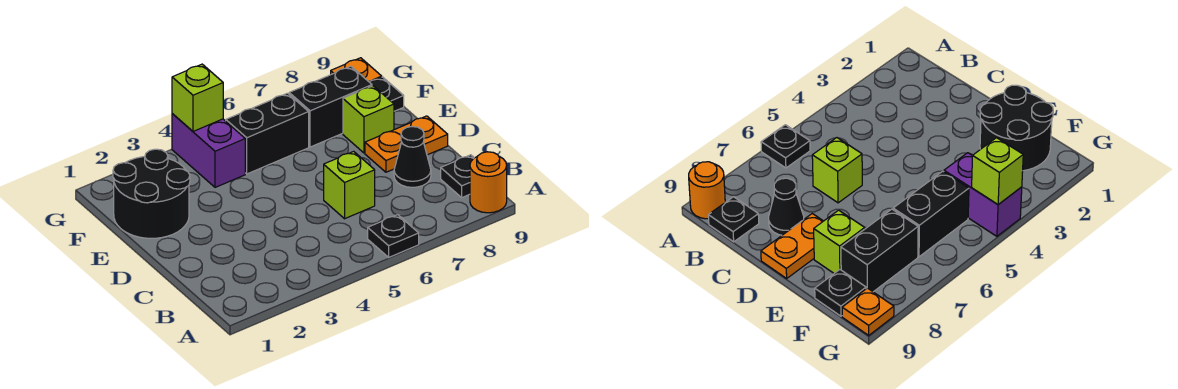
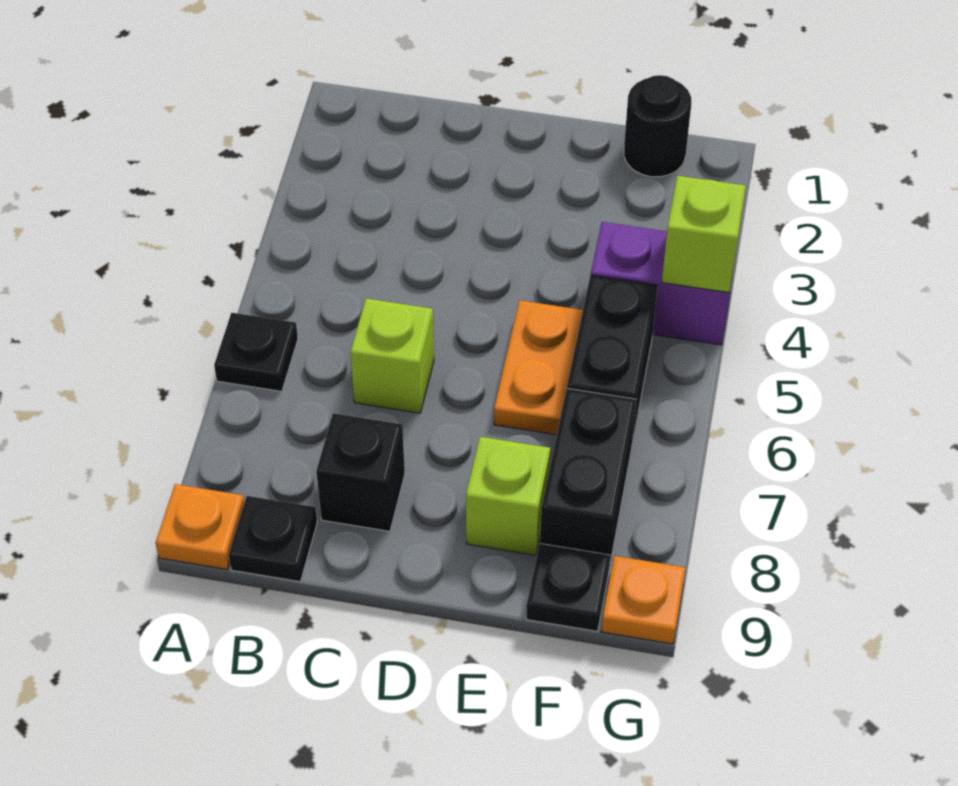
orange 1x1 round brick [470,152,507,213] -> orange 1x1 plate [156,484,244,570]
black 1x1 cone [394,127,431,187] -> black 1x1 brick [316,413,405,531]
orange 1x2 plate [365,116,448,172] -> orange 1x2 plate moved to [494,300,583,435]
black 2x2 round brick [113,149,190,238] -> black 1x1 round brick [624,75,691,177]

